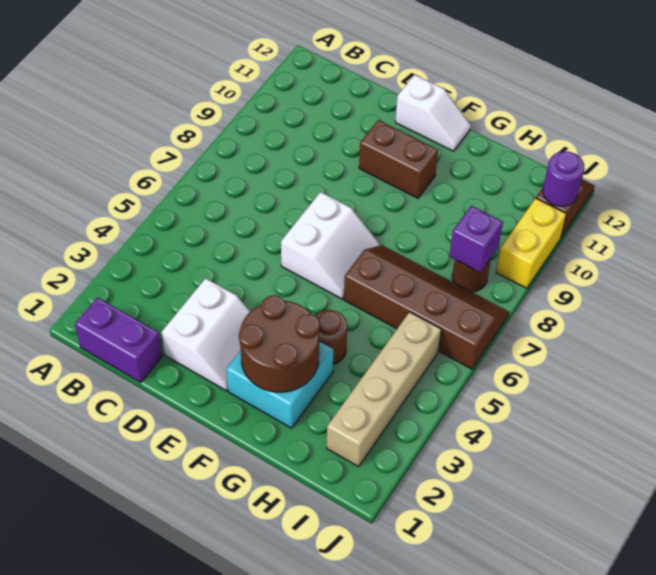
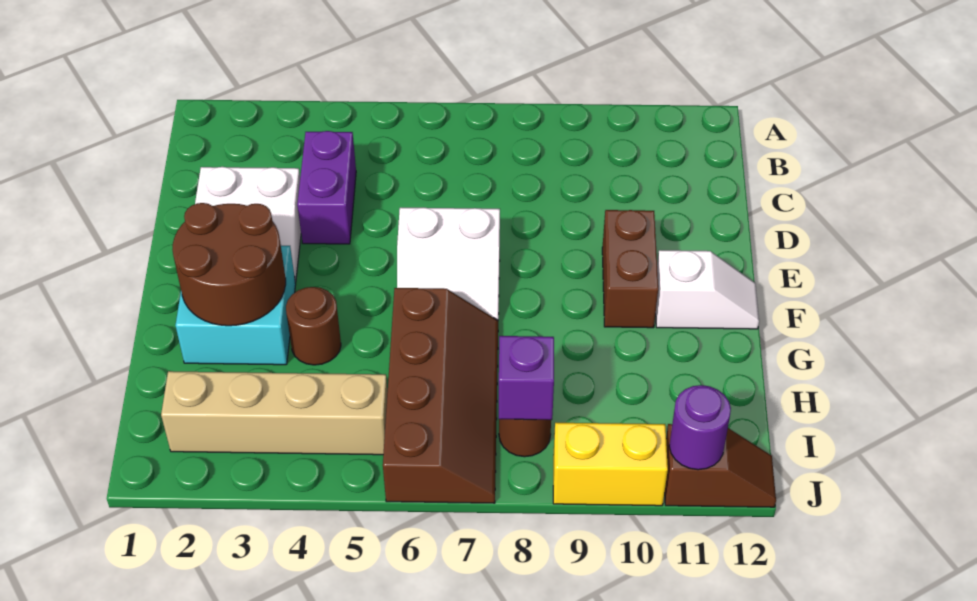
purple 1x2 brick [75,297,162,382] -> purple 1x2 brick moved to [297,131,356,244]
white 1x2 slope [395,75,471,151] -> white 1x2 slope turned to [656,250,759,329]

